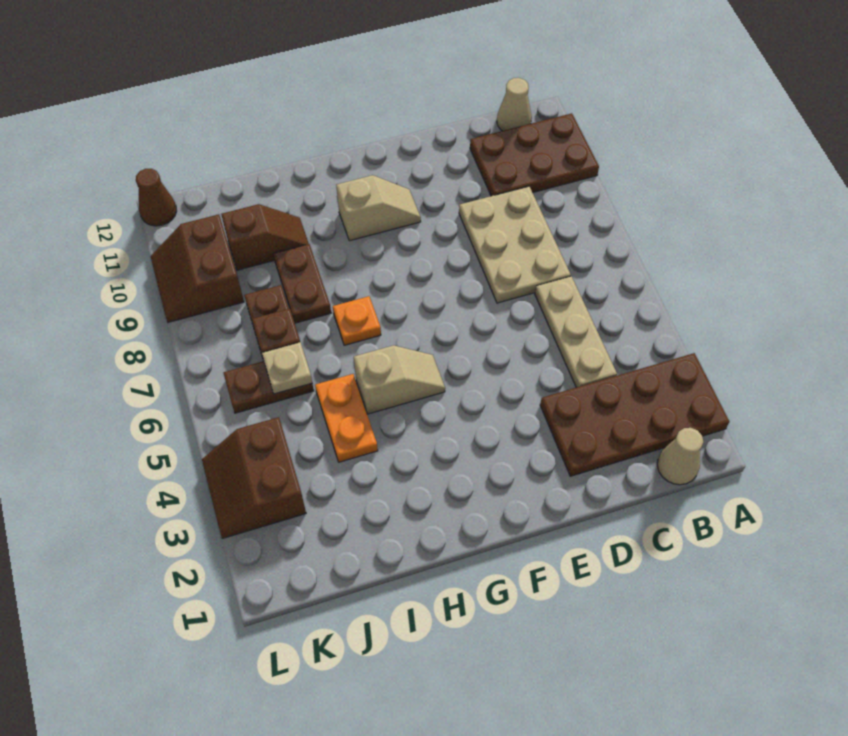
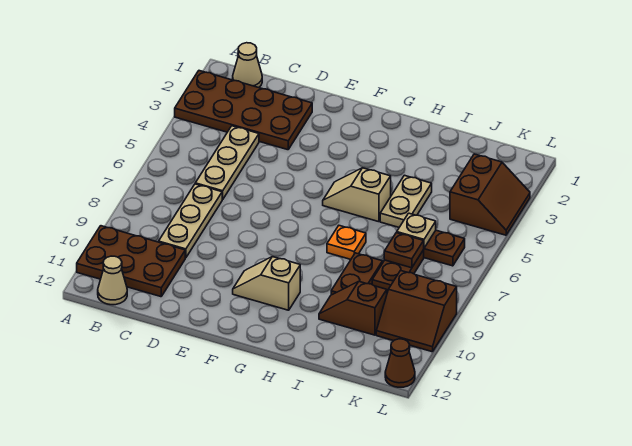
tan 2x3 plate [459,186,571,303] -> tan 1x3 plate [159,184,223,258]
orange 1x2 plate [315,374,378,462] -> tan 1x2 plate [380,175,432,227]
brown 2x2 slope [151,214,244,322] -> brown 2x2 slope turned to [376,270,457,352]

